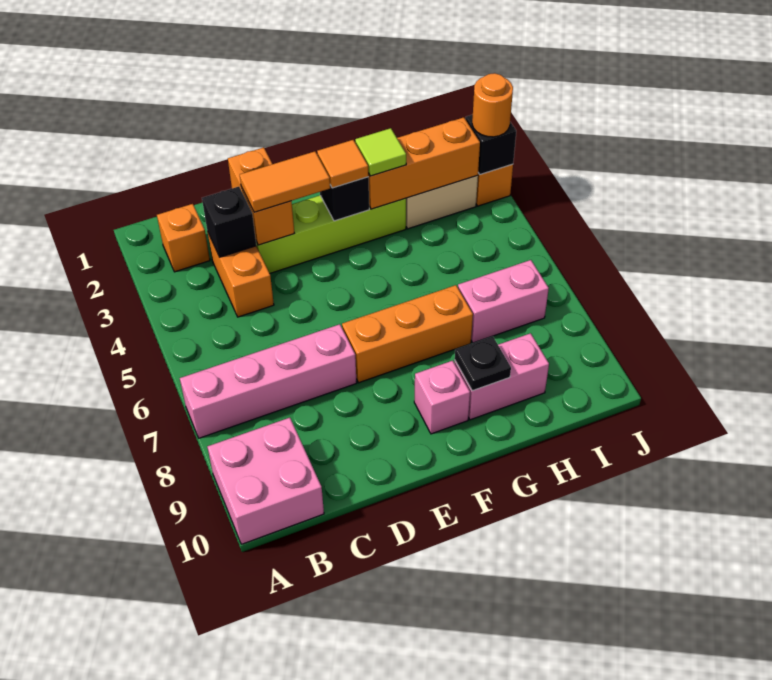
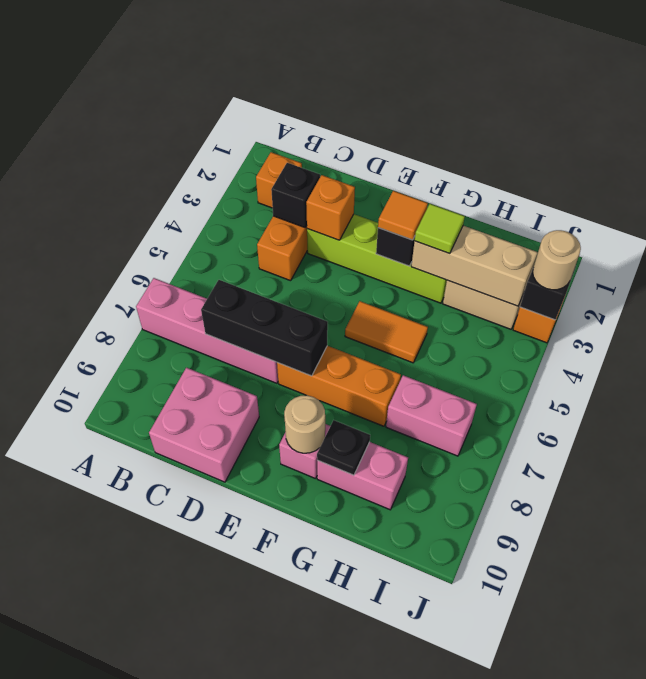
pink 2x2 brick [207,418,324,544] -> pink 2x2 brick moved to [149,368,259,482]
none -> black 1x3 brick [201,280,328,376]
orange 1x2 brick [228,147,294,245] -> orange 1x1 brick [306,175,355,240]
orange 1x2 tile [240,151,330,212] -> orange 1x2 tile moved to [345,301,428,363]
none -> tan 1x1 round brick [284,395,325,453]
orange 1x3 brick [368,117,480,209] -> tan 1x3 brick [411,226,538,306]
orange 1x1 round brick [472,73,513,137] -> tan 1x1 round brick [533,230,581,290]

